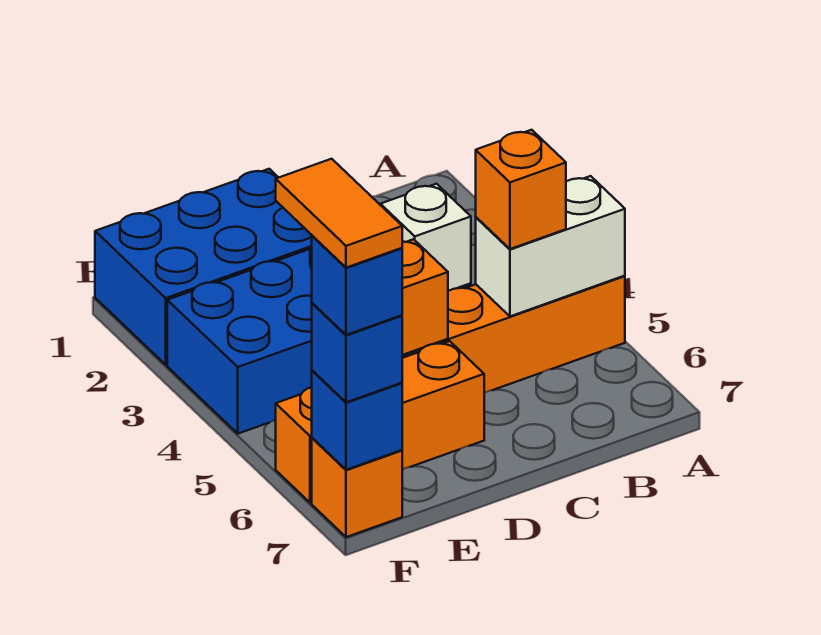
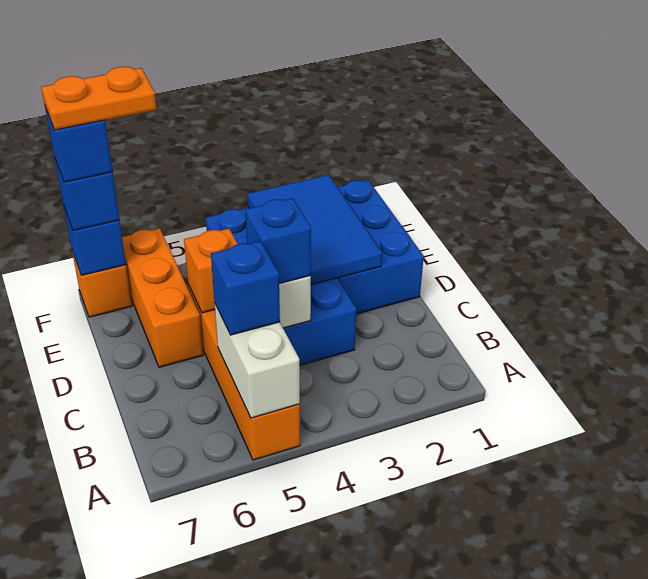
orange 1x1 brick [476,130,566,249] -> blue 1x1 brick [211,241,280,335]
none -> blue 1x1 brick [245,198,311,283]
none -> blue 2x3 tile [248,175,382,285]
orange 1x2 tile [276,159,402,268] -> orange 1x2 plate [41,67,156,130]

